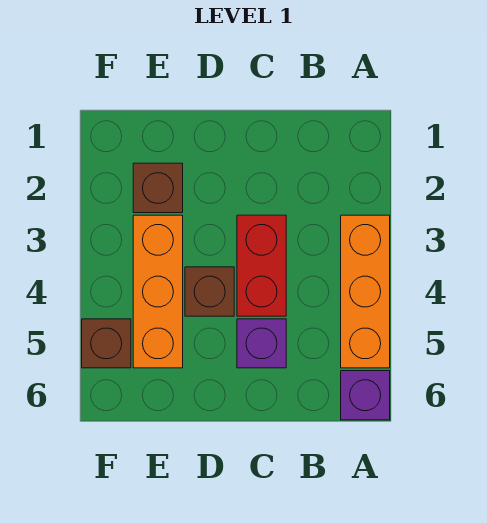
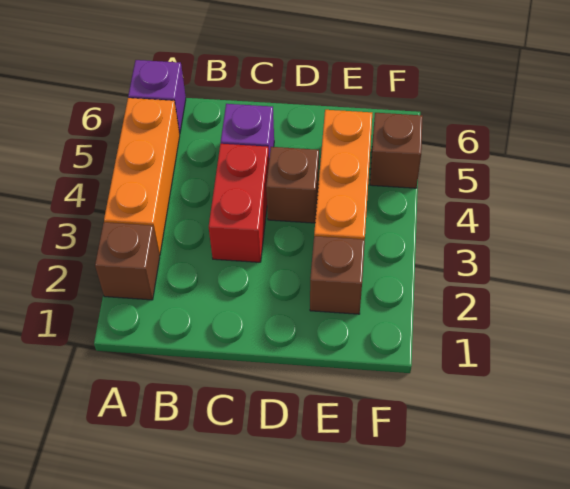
none -> brown 1x1 brick [95,222,160,300]

